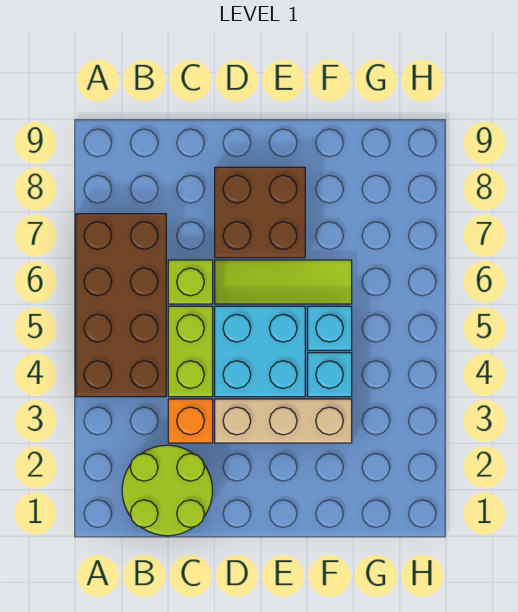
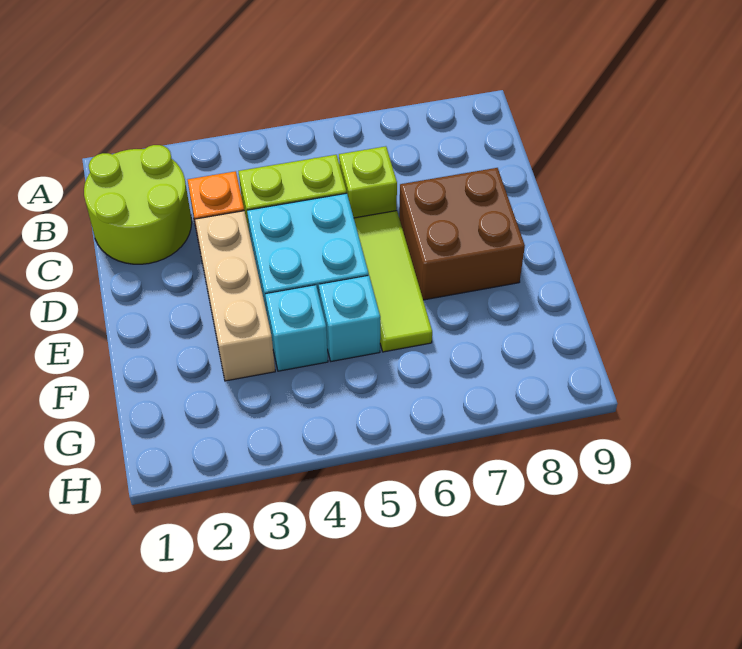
brown 2x4 brick [76,214,166,397] -> none

